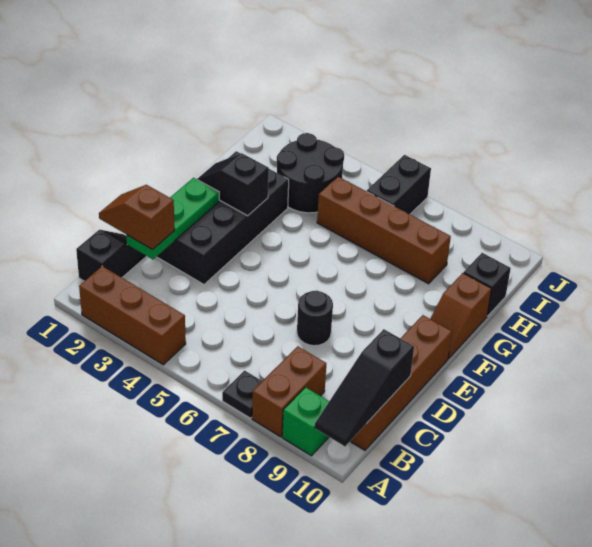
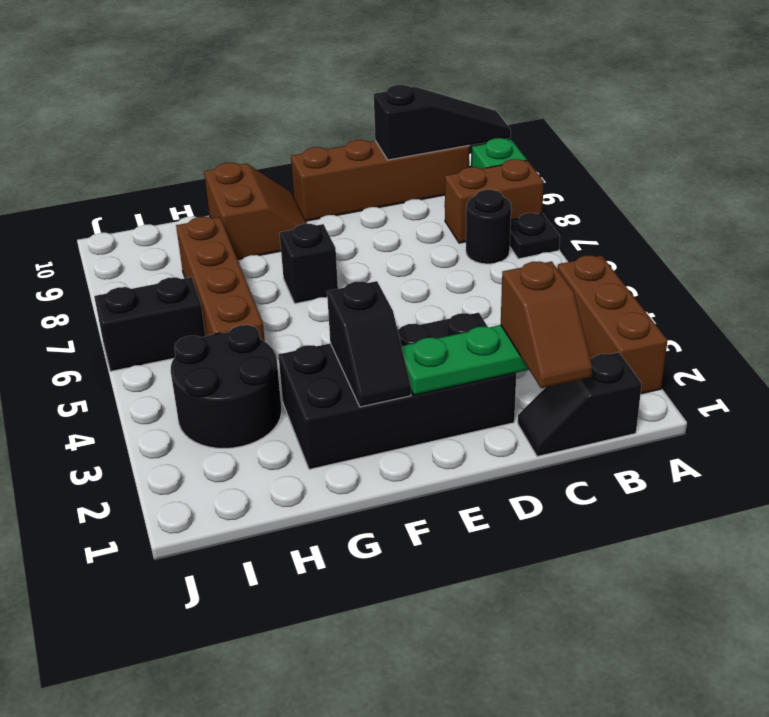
black 1x1 round brick [297,291,333,346] -> black 1x1 round brick moved to [466,190,511,264]
brown 1x2 slope [430,273,492,359] -> brown 2x2 slope [204,163,307,260]
black 1x1 brick [464,253,511,316] -> black 1x1 brick moved to [280,224,338,304]

